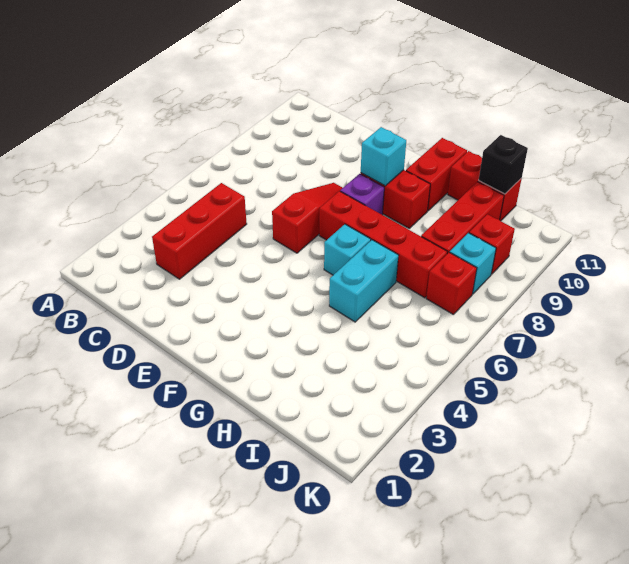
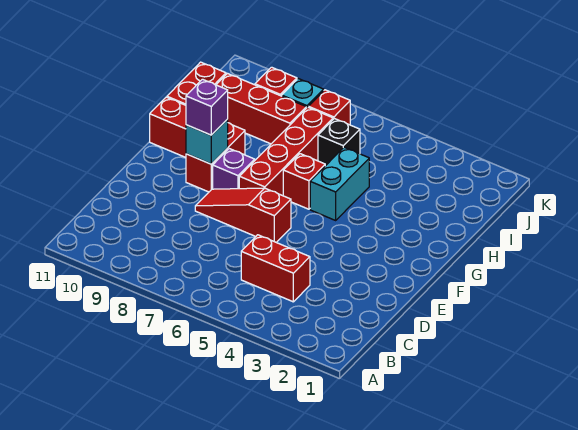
red 1x3 brick [152,183,247,279] -> red 1x2 brick [241,235,310,302]
none -> purple 1x1 brick [186,79,228,135]
cyan 1x1 brick [324,224,371,275] -> red 1x1 brick [283,154,325,209]
cyan 1x2 brick [329,240,399,322] -> cyan 1x2 brick turned to [310,147,369,220]
black 1x1 brick [479,135,528,194] -> black 1x1 brick moved to [318,119,360,166]

